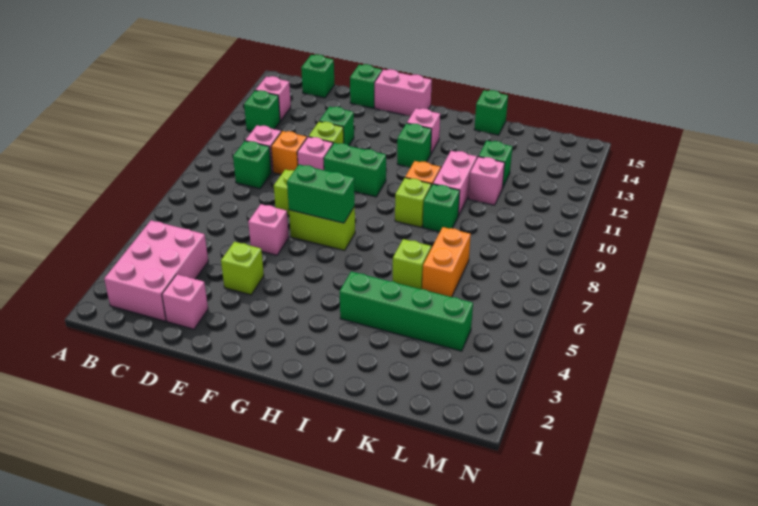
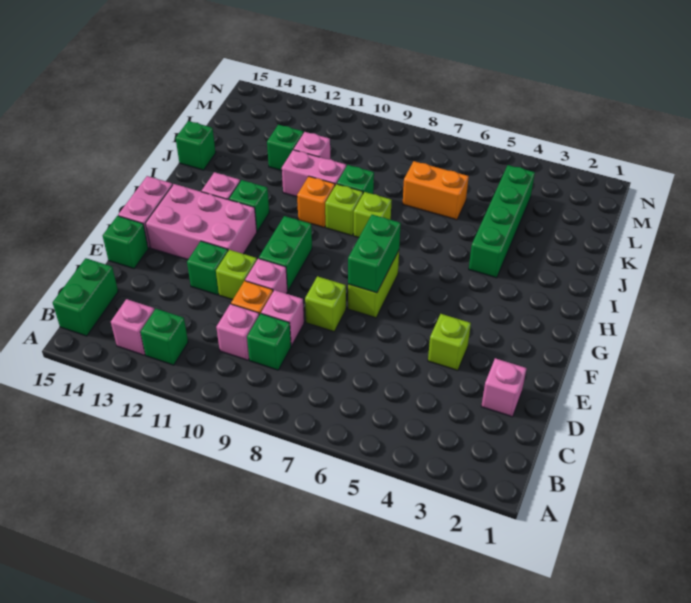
pink 2x3 brick [104,220,208,321] -> pink 2x3 brick moved to [146,184,257,260]
green 1x1 brick [301,54,334,98] -> green 1x2 brick [53,258,118,336]
pink 1x1 brick [248,204,289,255] -> pink 1x1 brick moved to [261,290,304,346]
lime 1x1 brick [393,239,431,289] -> lime 1x1 brick moved to [354,192,392,238]

